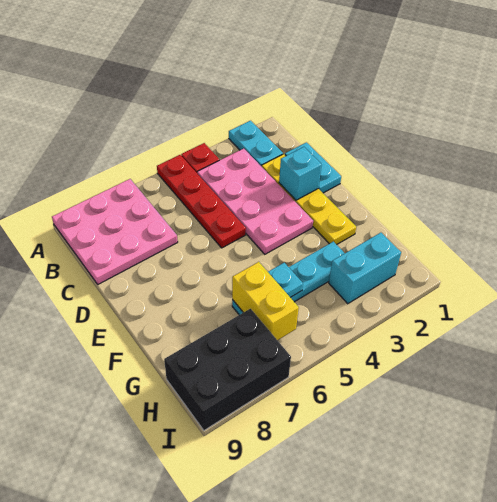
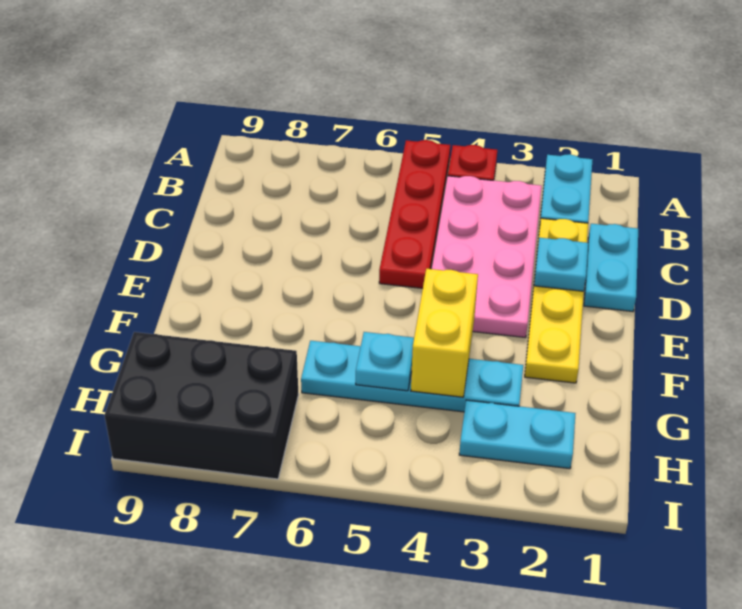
pink 3x3 plate [52,179,178,284] -> none
cyan 1x1 brick [279,147,322,200] -> cyan 1x1 plate [534,238,588,291]
yellow 1x2 brick [232,262,299,340] -> yellow 1x2 brick moved to [411,269,478,397]
cyan 1x2 brick [329,233,401,304] -> cyan 1x2 plate [459,400,576,469]

